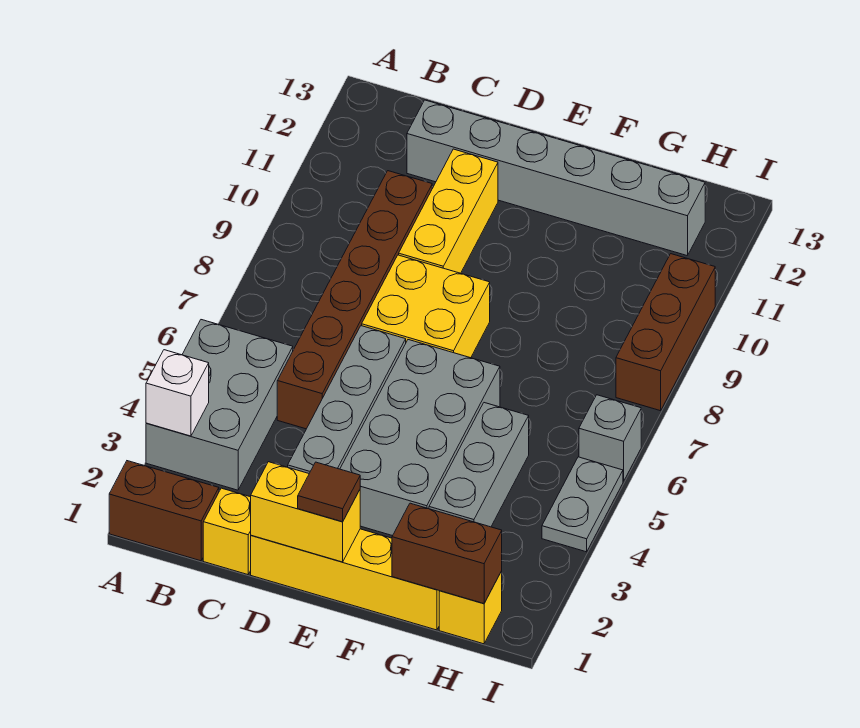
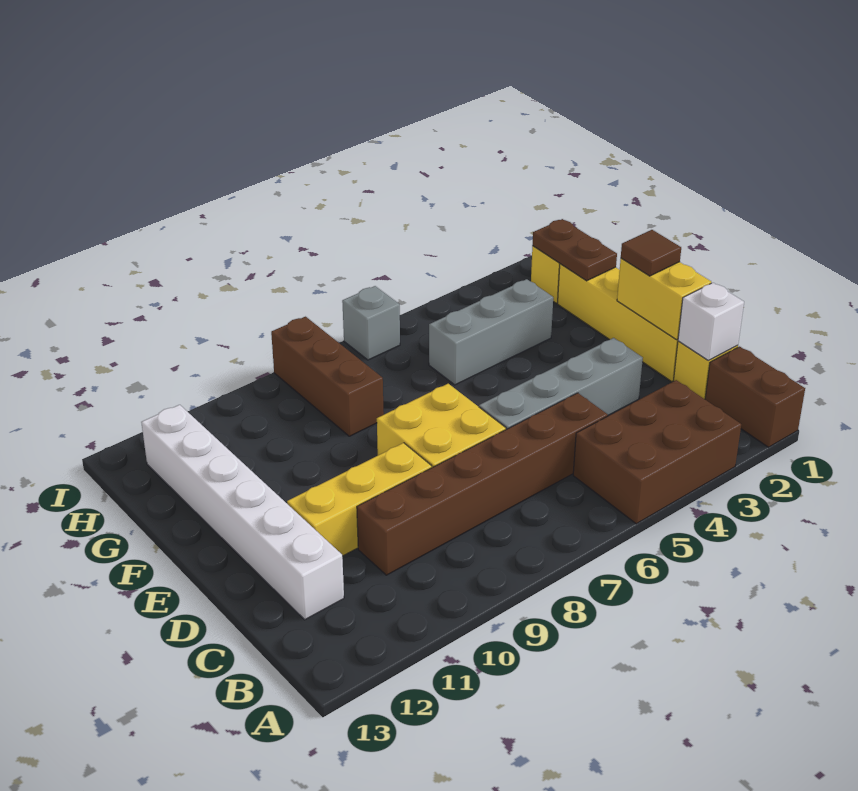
grey 2x3 brick [146,320,293,490] -> brown 2x3 brick [573,380,741,524]
white 1x1 brick [146,350,209,436] -> white 1x1 brick moved to [678,283,744,360]
grey 1x6 brick [407,100,705,256] -> white 1x6 brick [141,405,344,620]
grey 2x4 brick [340,340,500,536] -> none
brown 1x2 brick [392,503,502,603] -> brown 1x2 plate [532,219,617,281]
grey 1x2 plate [542,457,623,552] -> none
brown 1x3 brick [616,254,715,411] -> brown 1x3 brick turned to [271,317,384,436]

